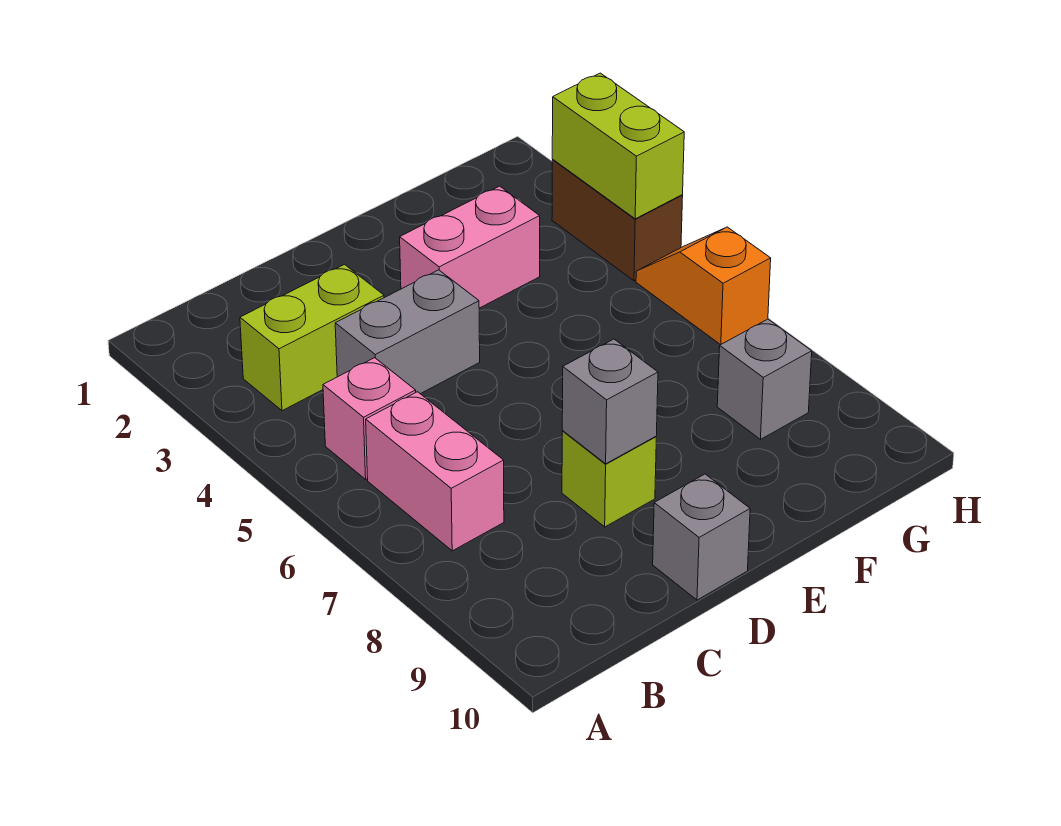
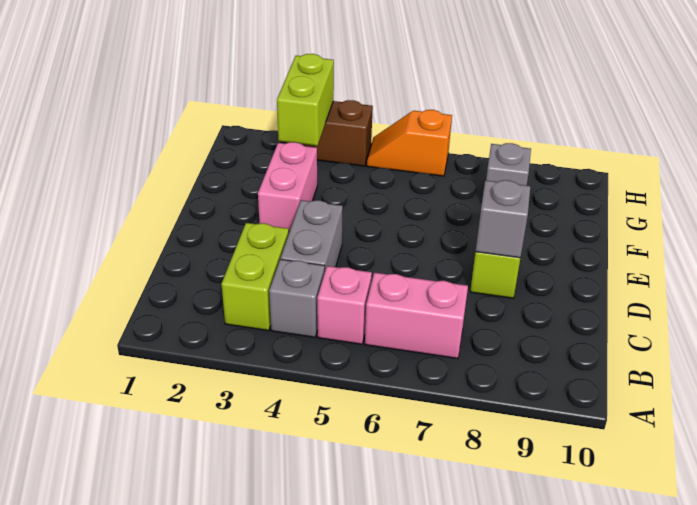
grey 1x1 brick [653,474,750,600] -> grey 1x1 brick moved to [269,259,325,337]
lime 1x2 brick [552,73,684,219] -> lime 1x2 brick turned to [277,54,334,146]

